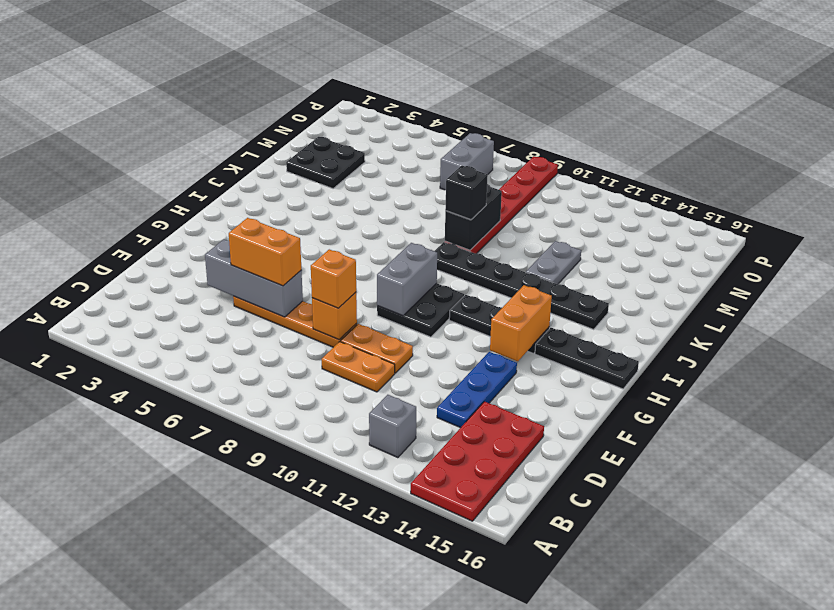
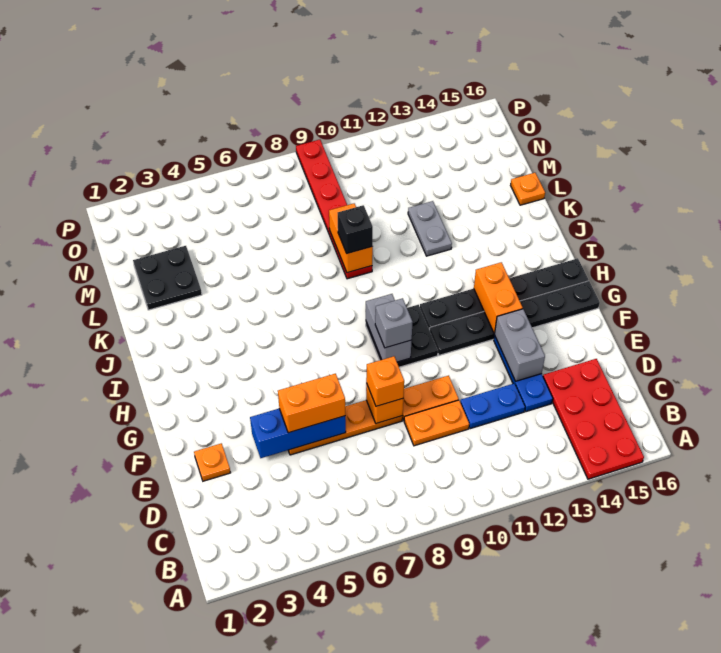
grey 1x1 brick [369,395,416,458] -> grey 1x1 brick moved to [375,298,413,348]
none -> blue 1x2 plate [460,383,525,429]
none -> orange 1x1 plate [194,443,231,481]
grey 1x3 brick [205,239,303,317] -> blue 1x3 brick [250,409,346,458]
black 1x6 plate [435,242,609,329] -> black 1x6 plate moved to [430,281,600,355]
black 1x2 brick [445,184,502,250] -> orange 1x2 brick [329,203,373,273]
none -> orange 1x1 plate [511,173,545,205]
grey 1x2 brick [440,133,494,190] -> grey 1x2 brick moved to [494,309,545,381]

